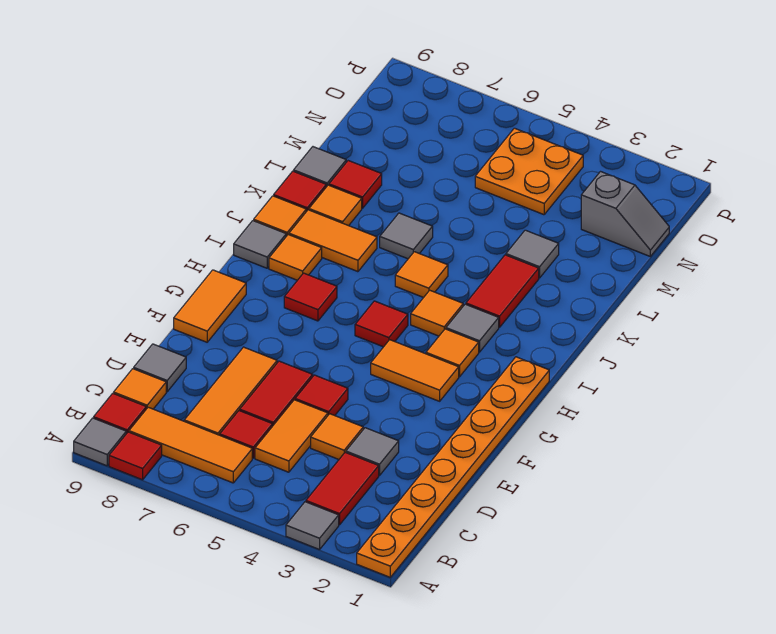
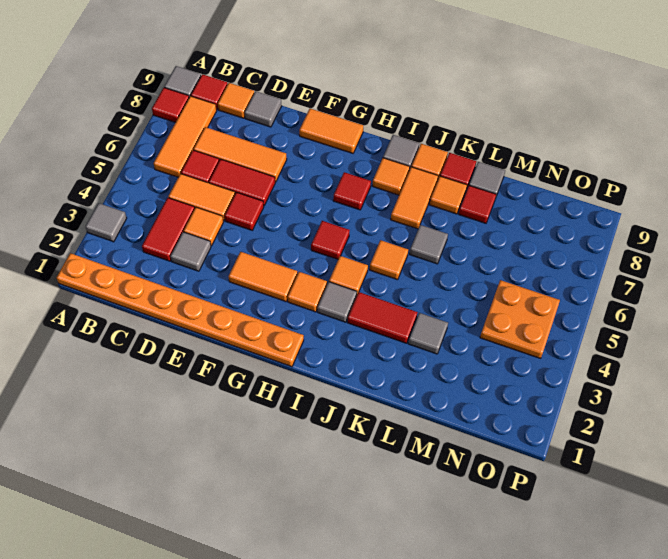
red 1x2 tile [306,452,379,525] -> red 1x2 tile turned to [142,198,195,261]
orange 1x2 tile [371,340,459,401] -> orange 1x2 tile turned to [229,252,298,301]
grey 1x2 slope [581,172,669,256] -> none

